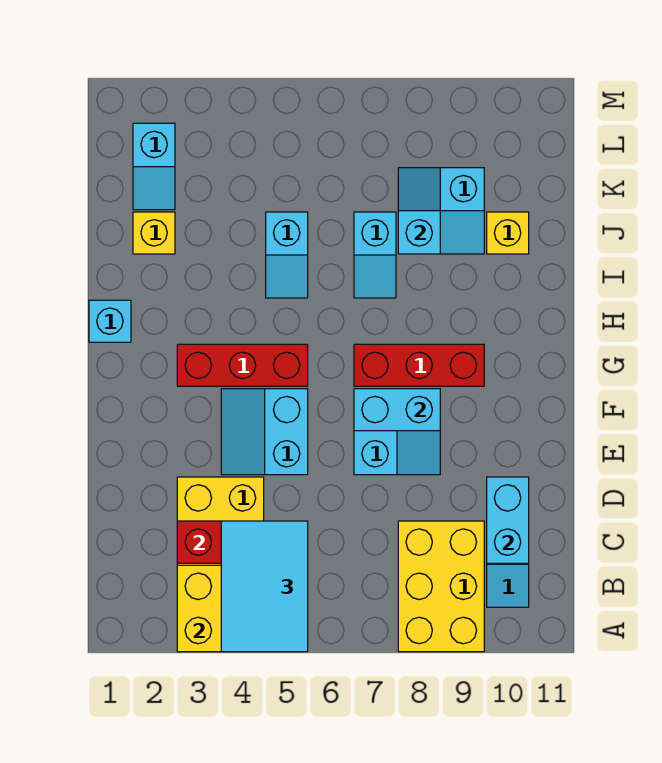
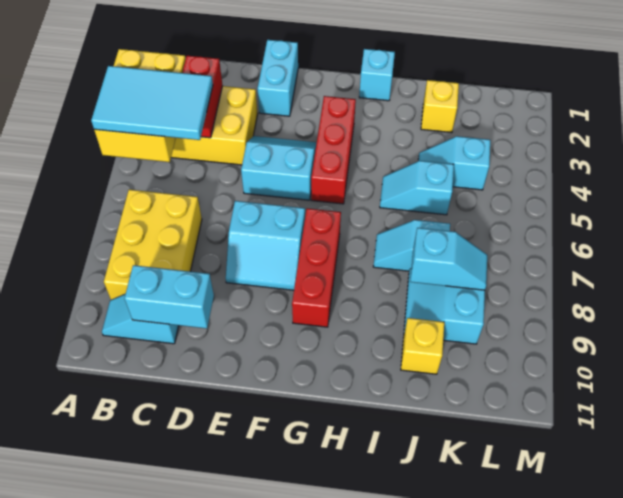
yellow 2x3 brick [398,521,484,652] -> yellow 2x3 brick turned to [104,190,202,300]
cyan 1x2 brick [354,389,440,431] -> cyan 1x2 brick moved to [258,40,298,116]
cyan 1x2 slope [133,123,175,210] -> cyan 1x2 slope moved to [418,136,490,190]

